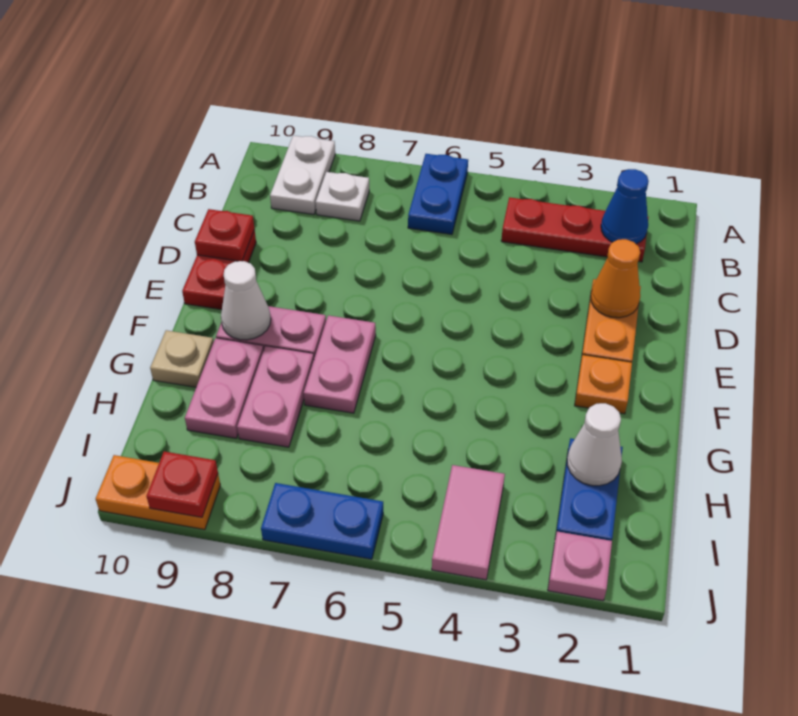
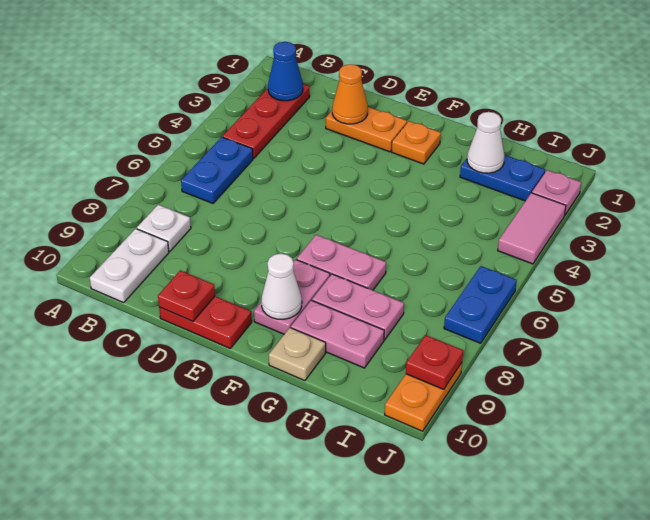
blue 1x2 plate [408,154,468,234] -> blue 1x2 plate turned to [181,137,253,203]
white 1x2 plate [270,136,335,215] -> white 1x2 plate turned to [90,229,169,303]
pink 1x2 tile [432,465,505,580] -> pink 1x2 tile turned to [498,193,566,264]

